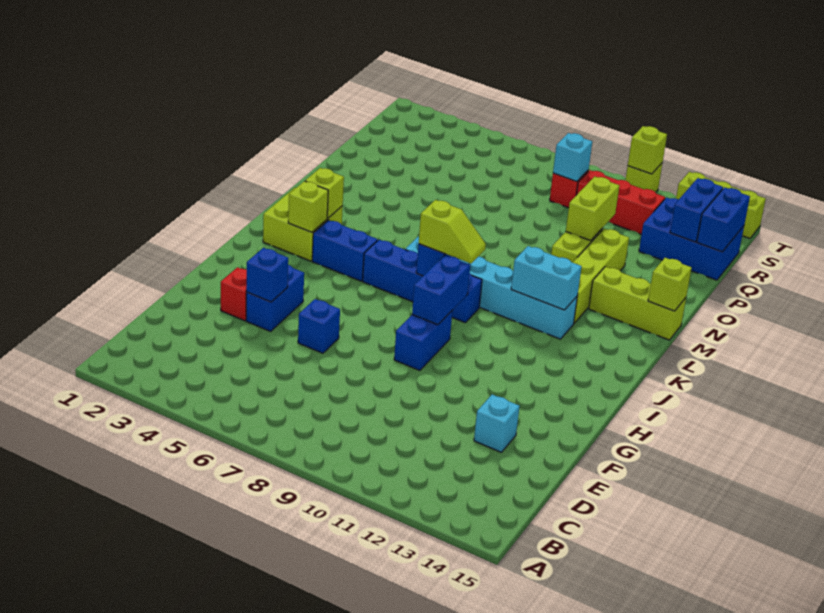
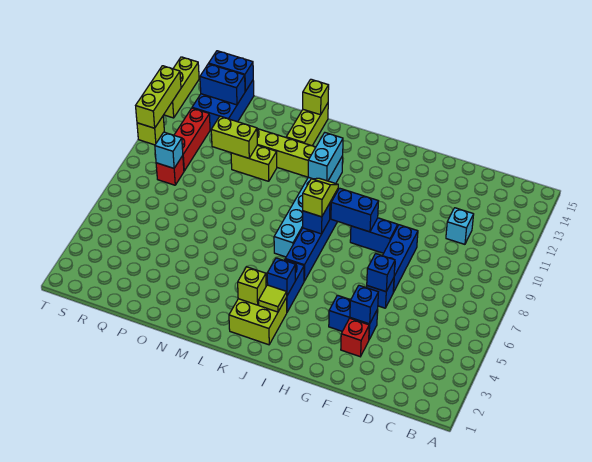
cyan 1x1 brick [474,395,520,452] -> cyan 1x1 brick moved to [446,208,474,244]
none -> blue 1x1 brick [367,254,395,292]
none -> blue 1x3 brick [382,225,418,292]
lime 1x1 brick [288,181,328,232] -> lime 1x1 tile [258,285,287,312]
none -> blue 1x1 brick [267,258,295,295]
lime 1x1 brick [628,126,667,174] -> lime 1x3 brick [136,66,181,128]

